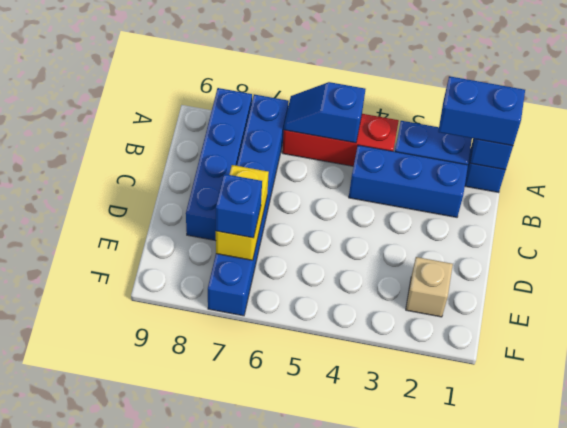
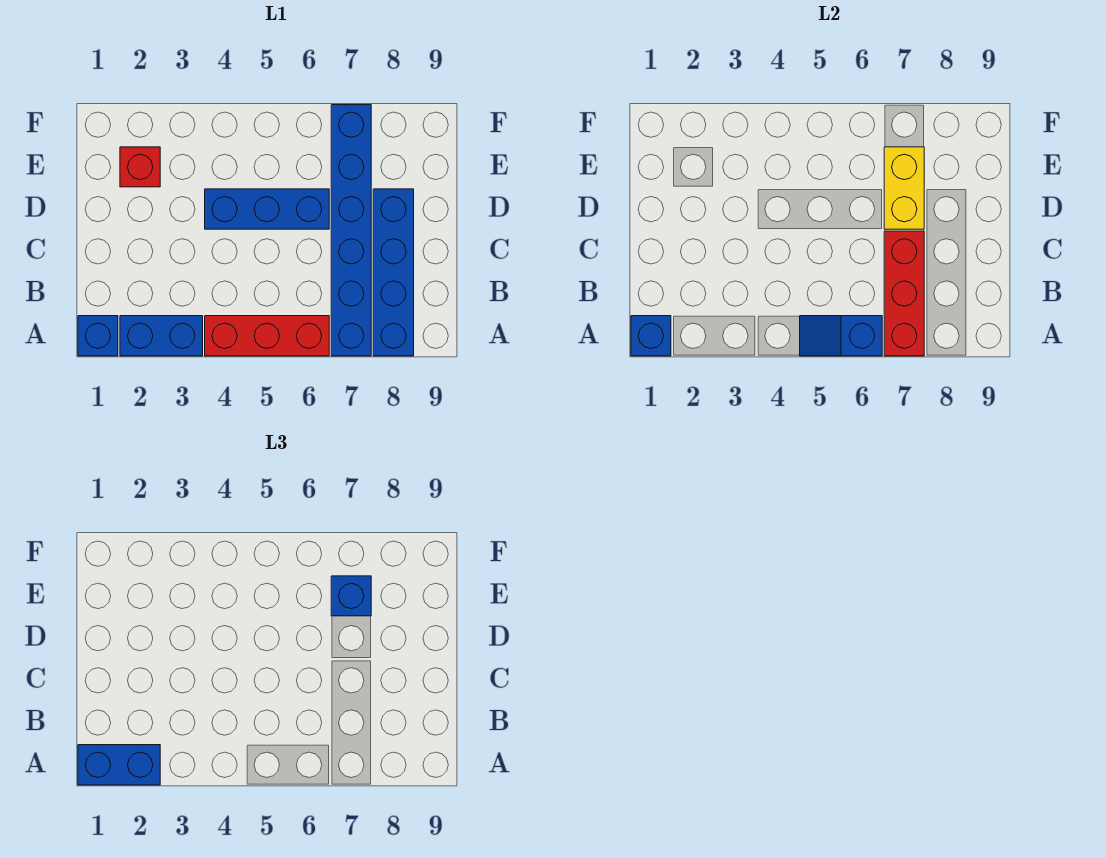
blue 1x2 slope [284,82,365,143] -> blue 1x2 slope turned to [800,316,882,356]
none -> red 1x3 brick [884,231,924,356]
blue 1x3 brick [349,145,468,217] -> blue 1x3 brick moved to [205,189,329,229]
tan 1x1 brick [406,257,453,317] -> red 1x1 brick [120,147,160,187]

